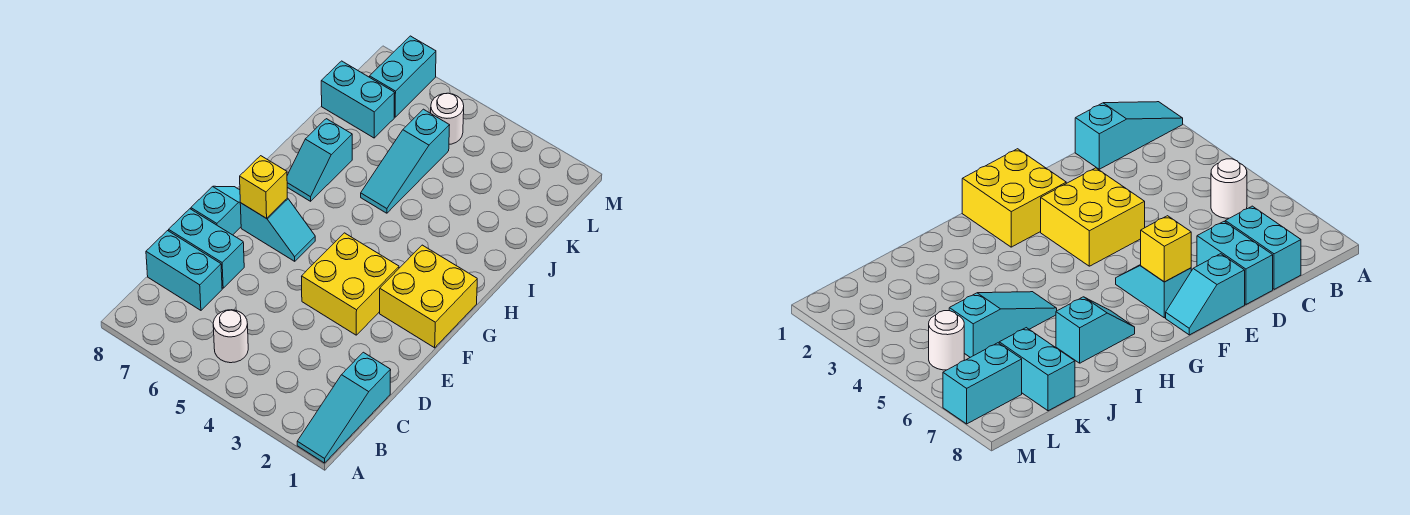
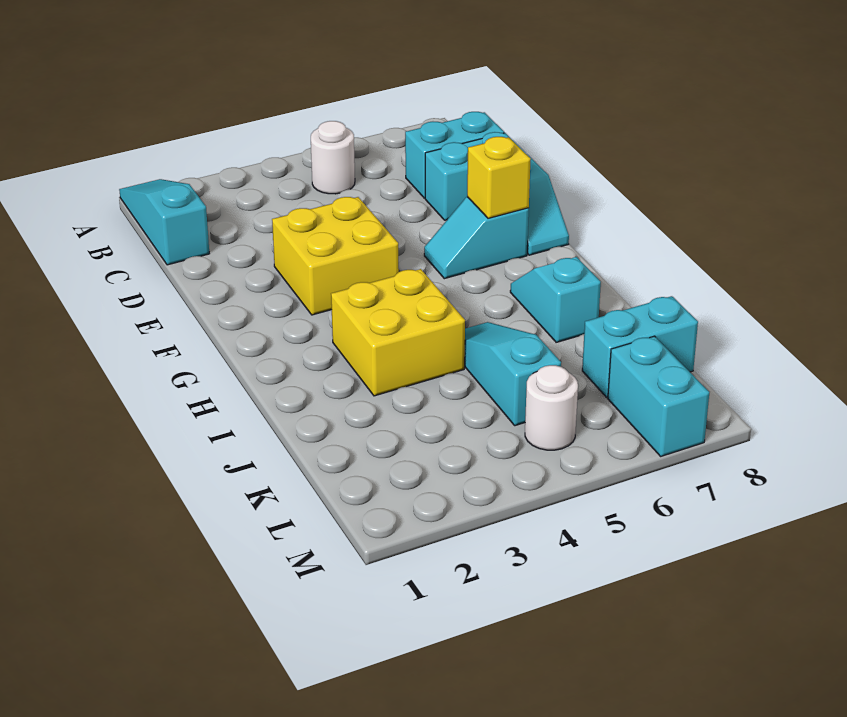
yellow 2x2 brick [380,245,477,348] -> yellow 2x2 brick moved to [331,269,465,396]

